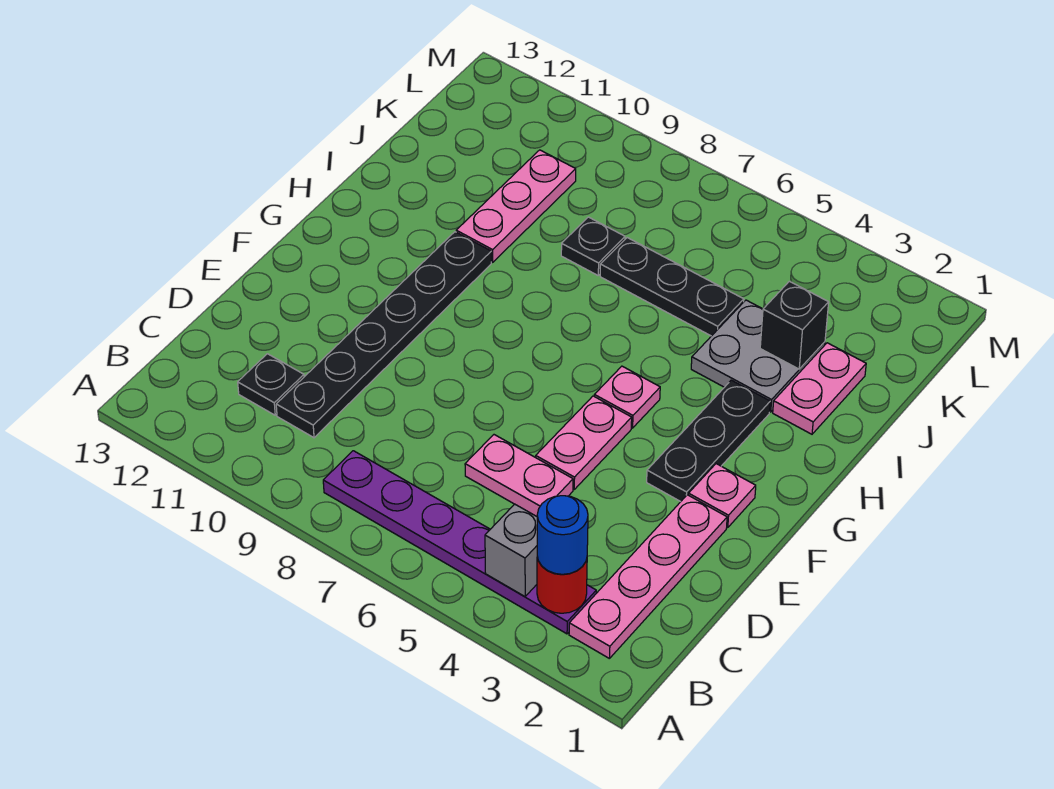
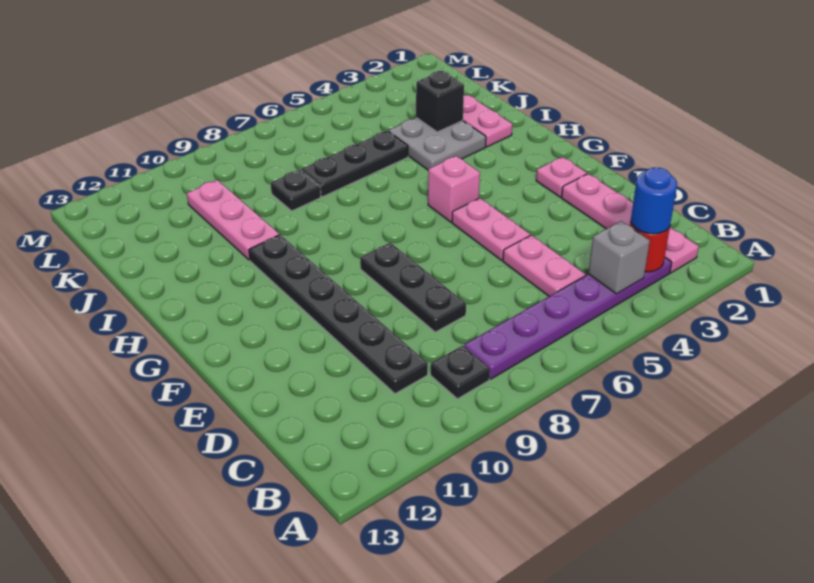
black 1x1 plate [238,354,304,415] -> black 1x1 plate moved to [431,346,490,399]
pink 1x2 plate [465,435,573,516] -> pink 1x2 plate turned to [503,235,586,296]
black 1x3 plate [647,380,770,502] -> black 1x3 plate moved to [360,243,466,332]
pink 1x1 plate [594,366,660,428] -> pink 1x1 brick [428,156,480,222]

